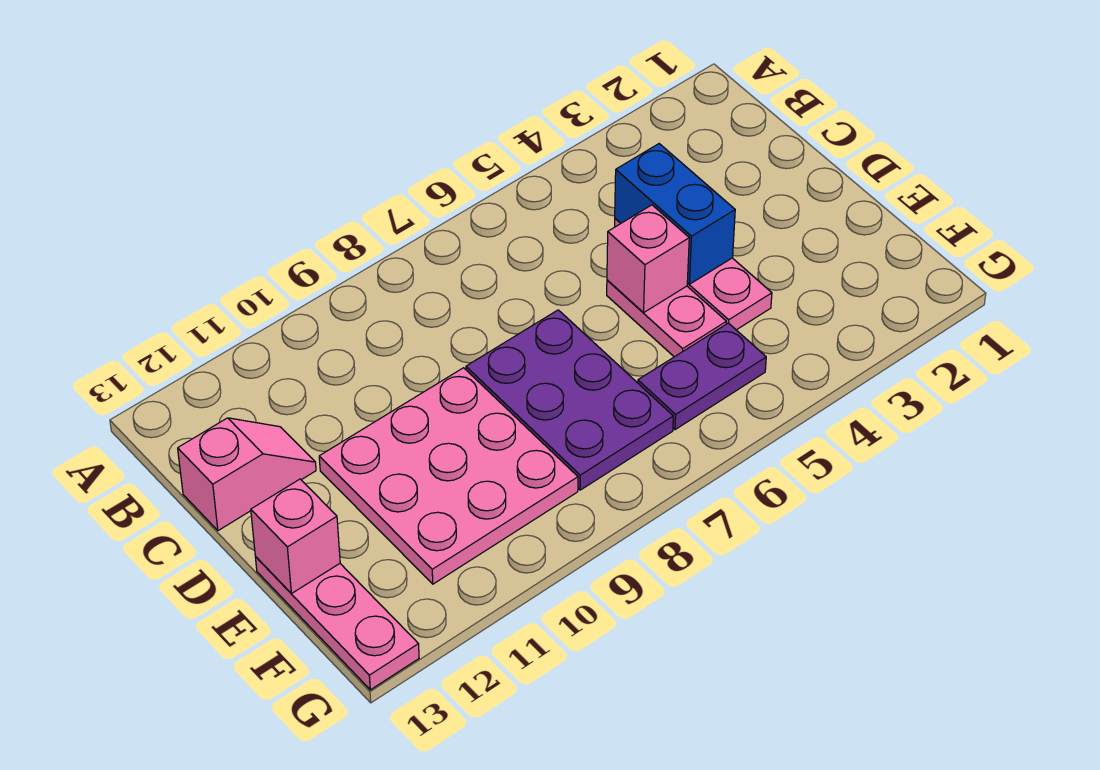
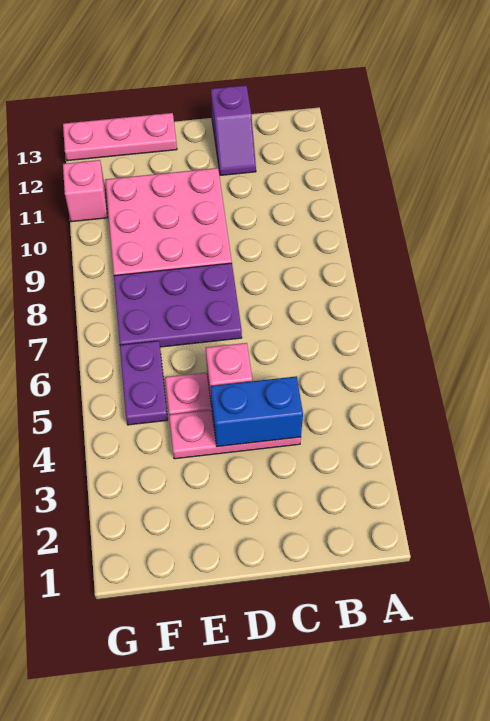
pink 1x2 slope [178,418,316,531] -> purple 1x2 slope [211,85,256,175]
pink 1x1 brick [251,479,340,594] -> pink 1x1 brick moved to [63,160,108,222]

